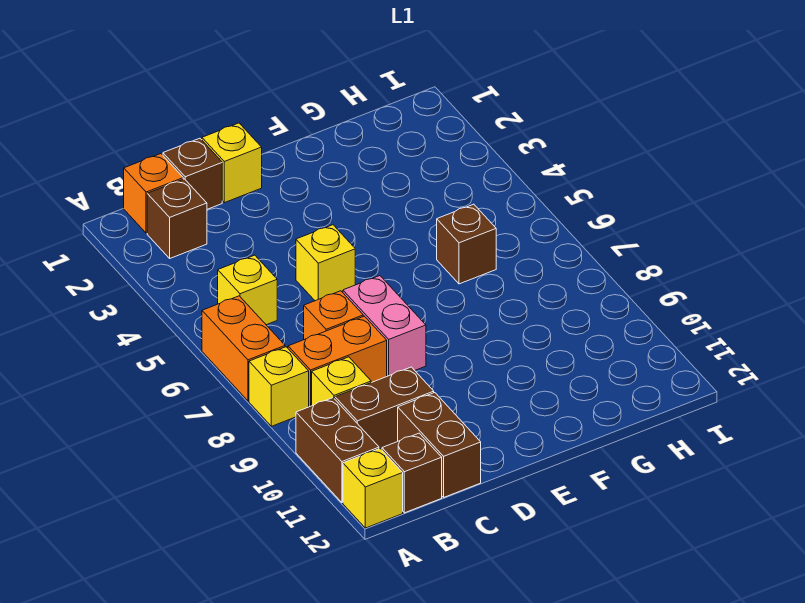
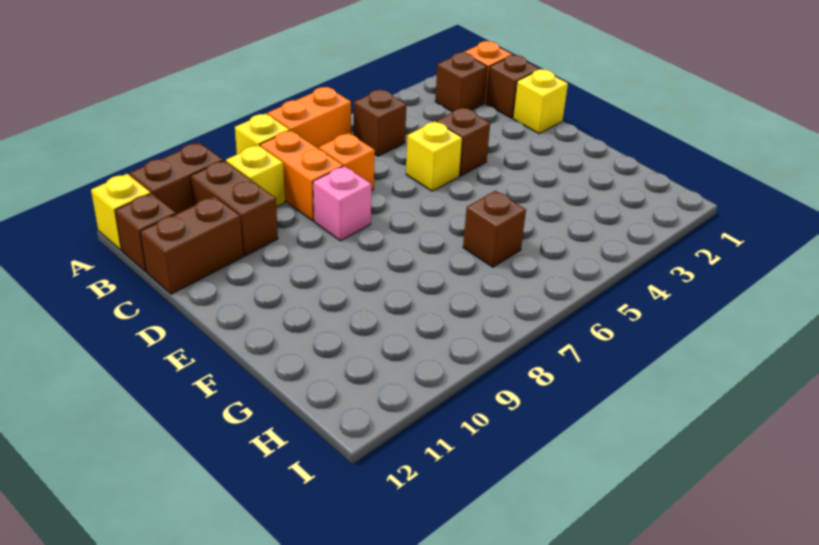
yellow 1x1 brick [218,255,277,325] -> brown 1x1 brick [354,89,407,156]
none -> brown 1x1 brick [437,108,490,176]
pink 1x2 brick [343,276,426,376] -> pink 1x1 brick [313,166,371,241]

